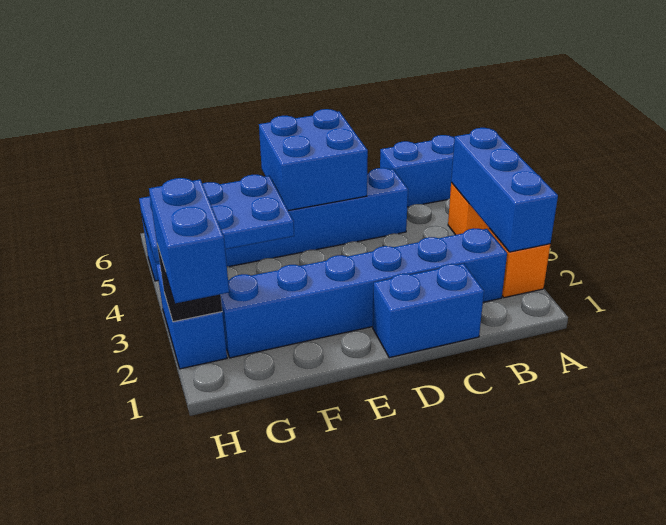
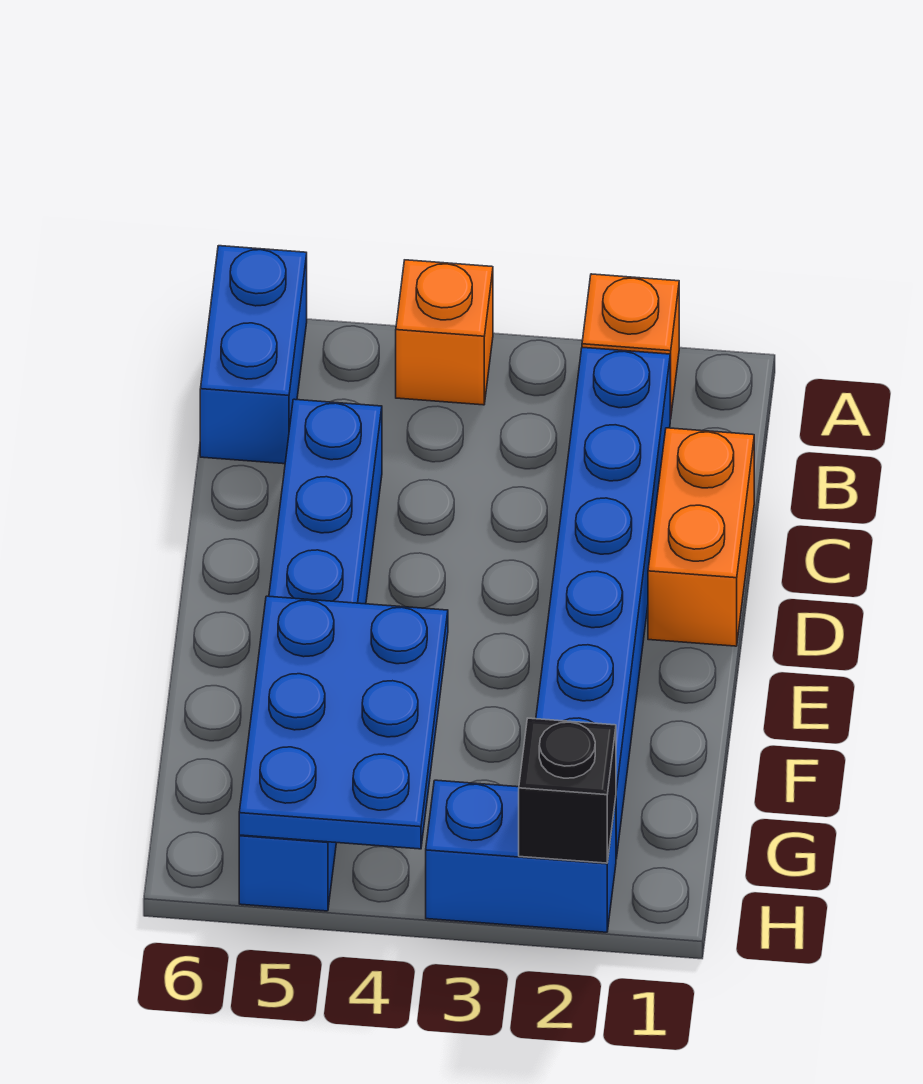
blue 1x3 brick [451,128,558,252] -> none
blue 1x2 brick [373,264,484,358] -> orange 1x2 brick [648,428,754,646]
blue 2x2 brick [259,109,368,211] -> none
blue 1x2 brick [149,178,229,303] -> none

